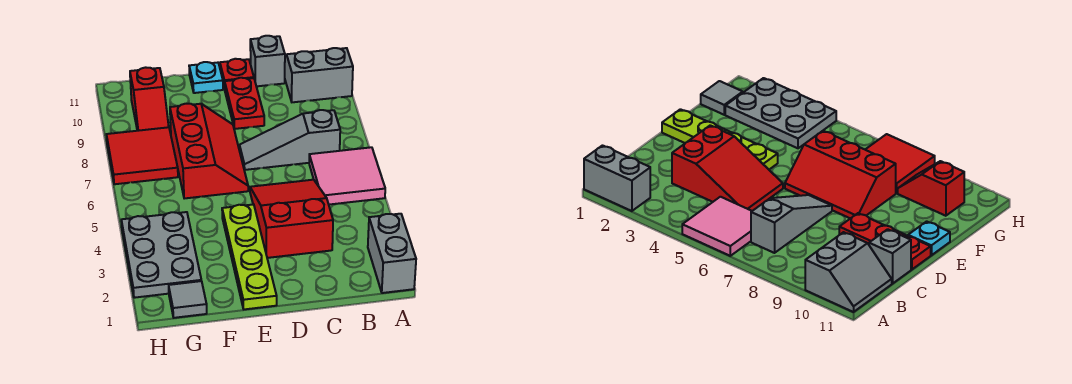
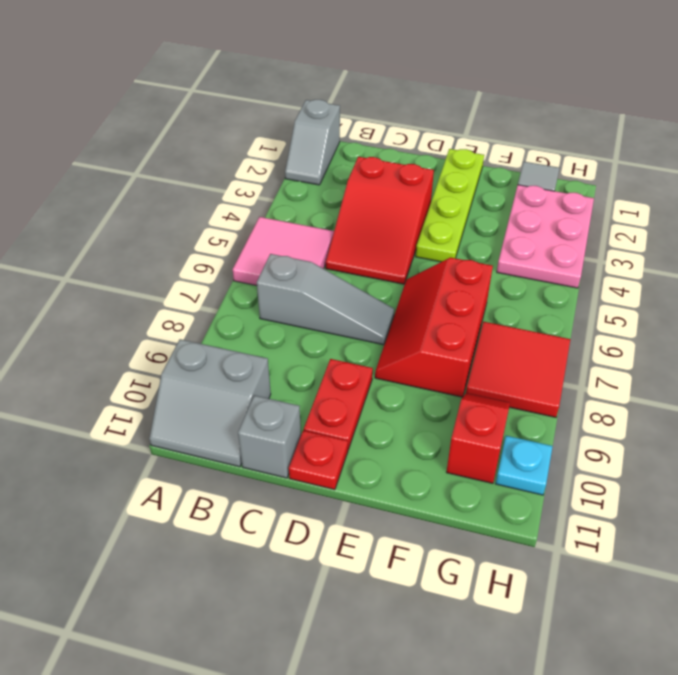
grey 1x2 brick [368,214,416,293] -> grey 1x2 slope [285,100,340,185]
cyan 1x1 plate [189,62,223,93] -> cyan 1x1 plate moved to [496,436,553,495]
grey 2x3 plate [121,212,201,298] -> pink 2x3 plate [497,185,594,288]

